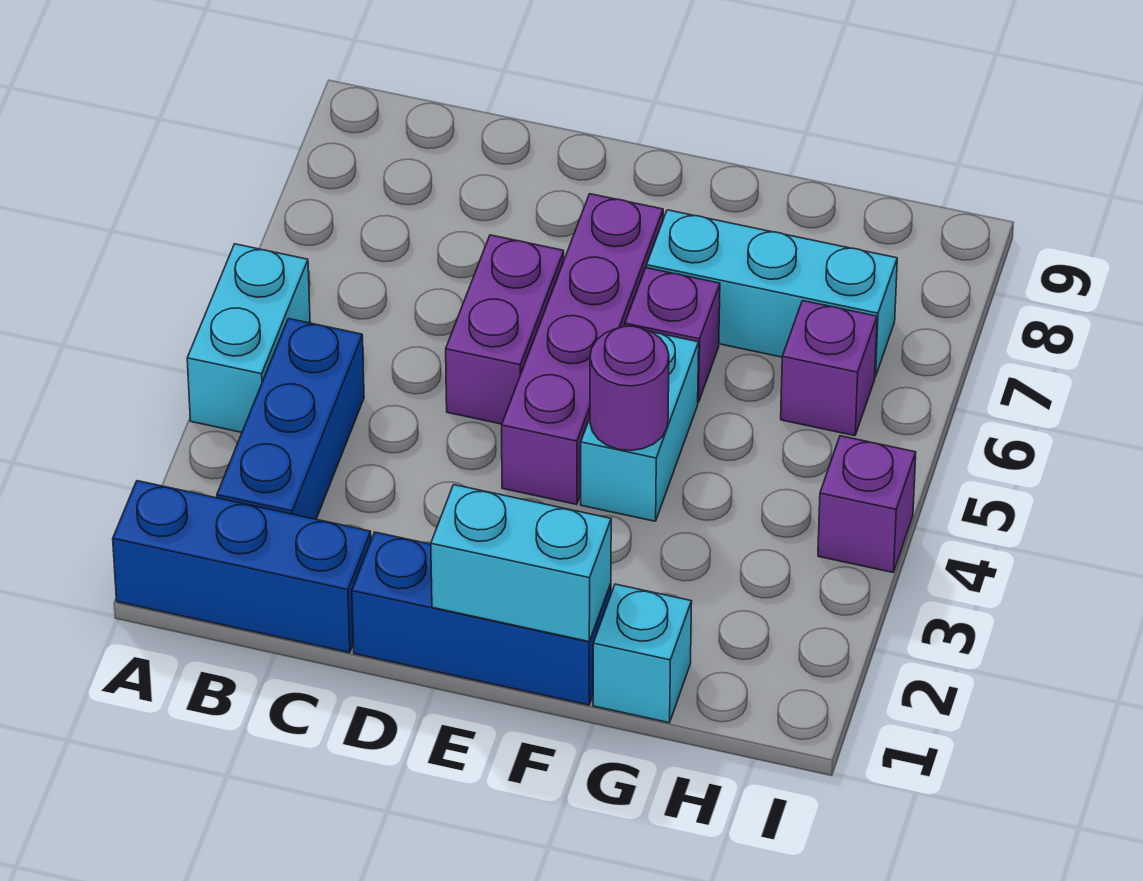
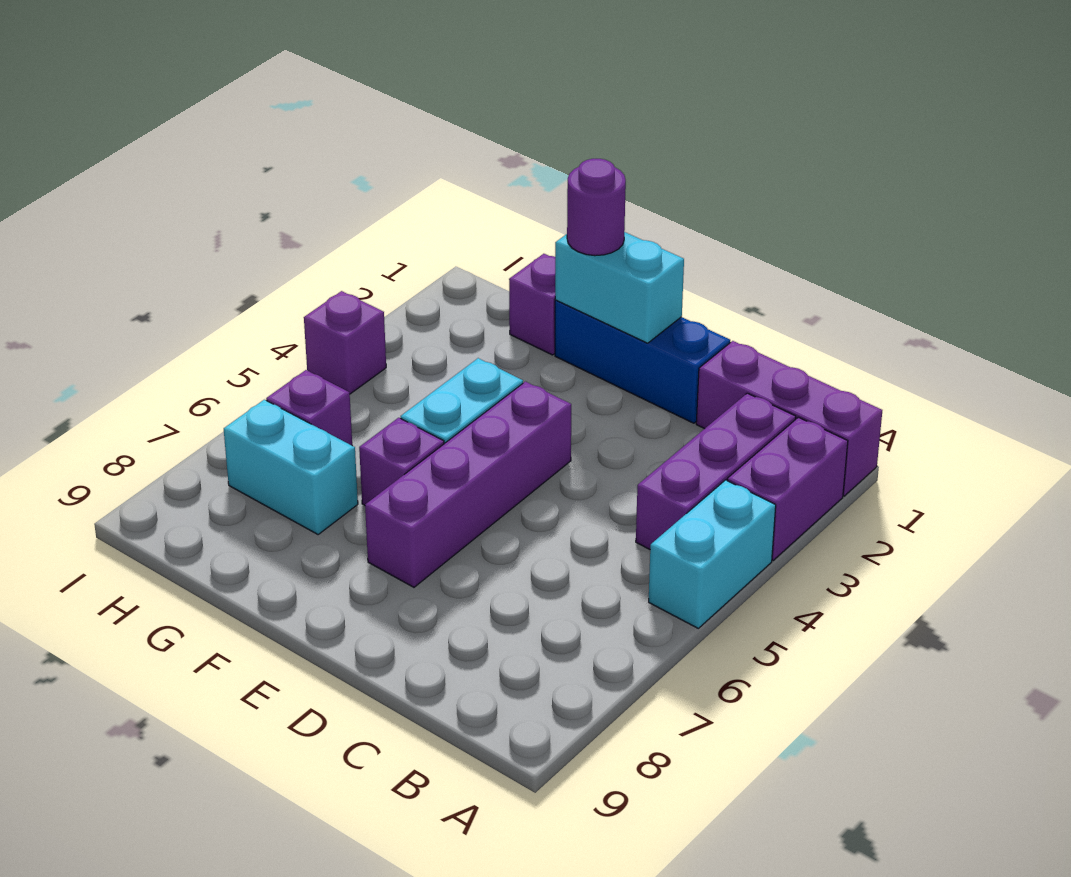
blue 1x3 brick [113,481,371,653] -> purple 1x3 brick [696,341,882,496]
blue 1x3 brick [217,319,364,519] -> purple 1x3 brick [636,393,796,549]
purple 1x2 brick [446,235,564,424] -> purple 1x2 brick moved to [727,417,848,560]
purple 1x1 round brick [590,326,669,451] -> purple 1x1 round brick moved to [567,159,626,256]
cyan 1x3 brick [647,210,897,377] -> cyan 1x2 brick [224,400,358,534]
cyan 1x1 brick [593,584,692,723] -> purple 1x1 brick [509,254,555,355]

